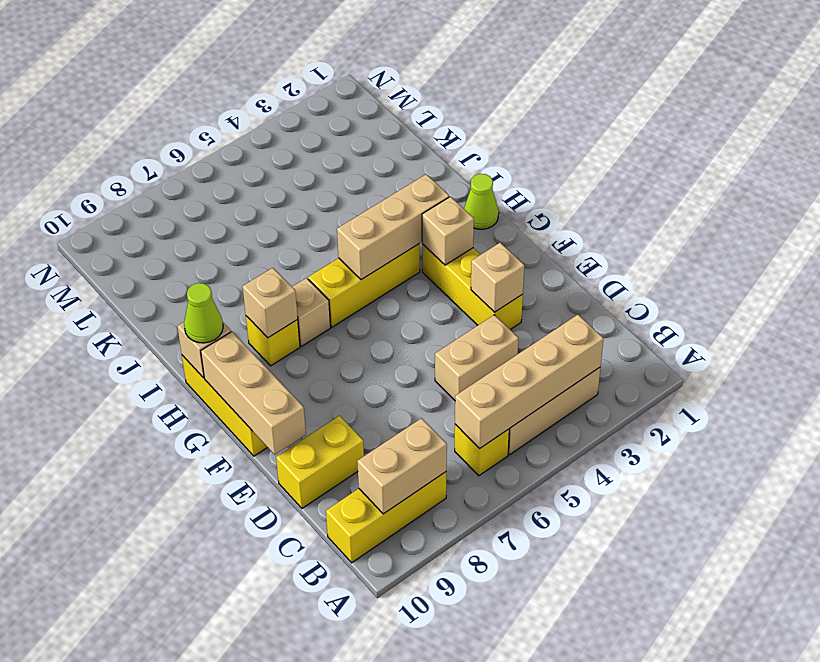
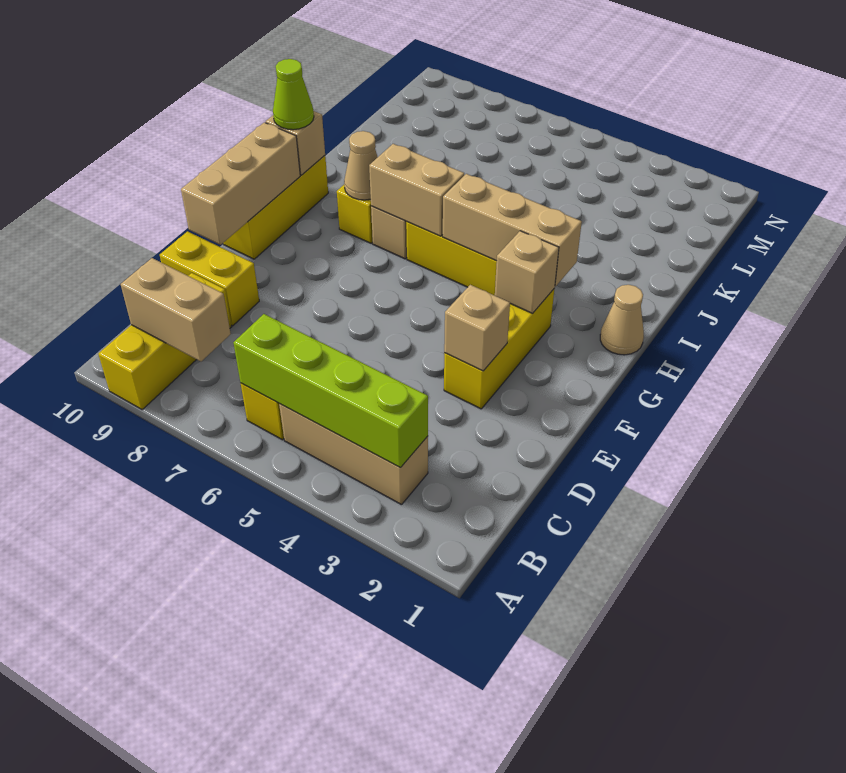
tan 1x4 brick [455,315,604,449] -> lime 1x4 brick [234,314,428,468]
yellow 1x3 brick [326,472,446,563] -> yellow 1x3 brick turned to [98,273,231,410]
tan 1x2 brick [435,315,518,400] -> tan 1x2 brick moved to [369,144,464,236]
lime 1x1 cone [464,174,499,229] -> tan 1x1 cone [600,285,644,355]
tan 1x1 brick [242,268,298,338] -> tan 1x1 cone [344,131,378,200]

